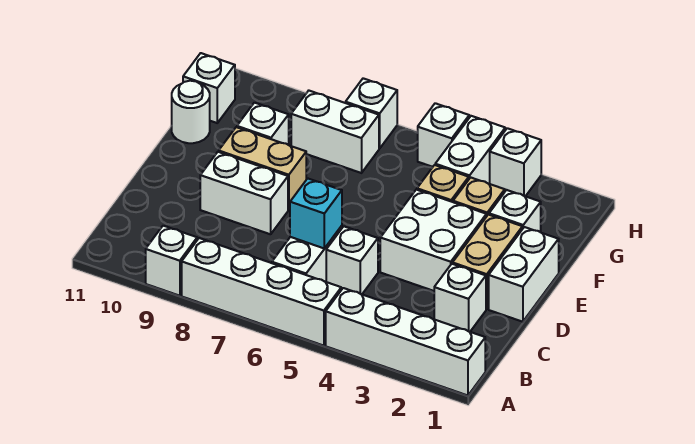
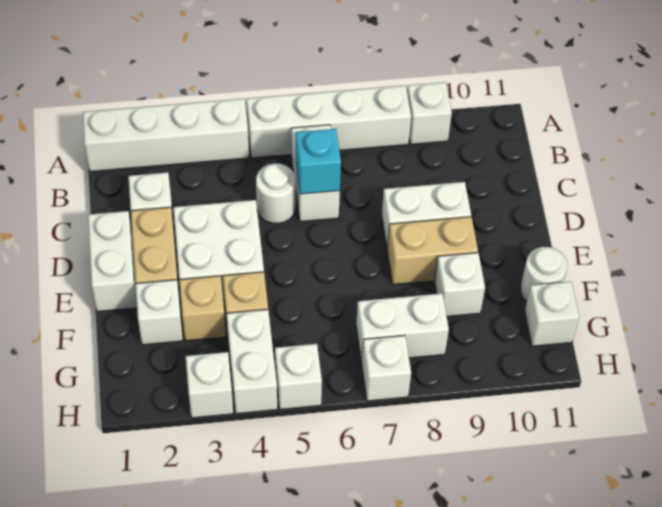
white 1x1 brick [326,226,378,294] -> white 1x1 round brick [256,163,296,224]

